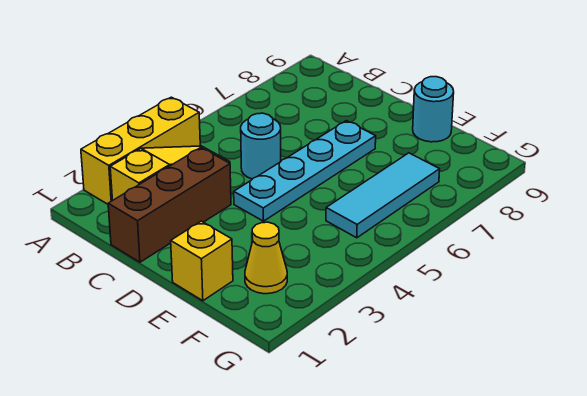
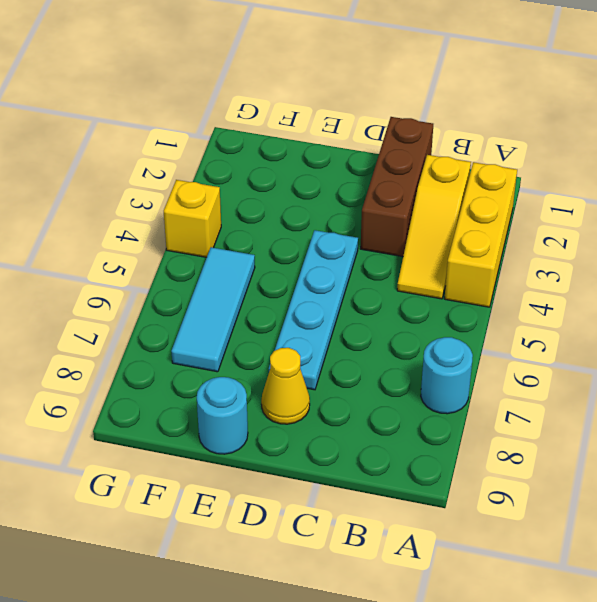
cyan 1x1 round brick [241,113,281,179] -> cyan 1x1 round brick moved to [421,337,473,414]
yellow 1x1 brick [171,221,233,301] -> yellow 1x1 brick moved to [164,180,221,257]
yellow 1x1 cone [245,222,287,294] -> yellow 1x1 cone moved to [261,348,310,424]

